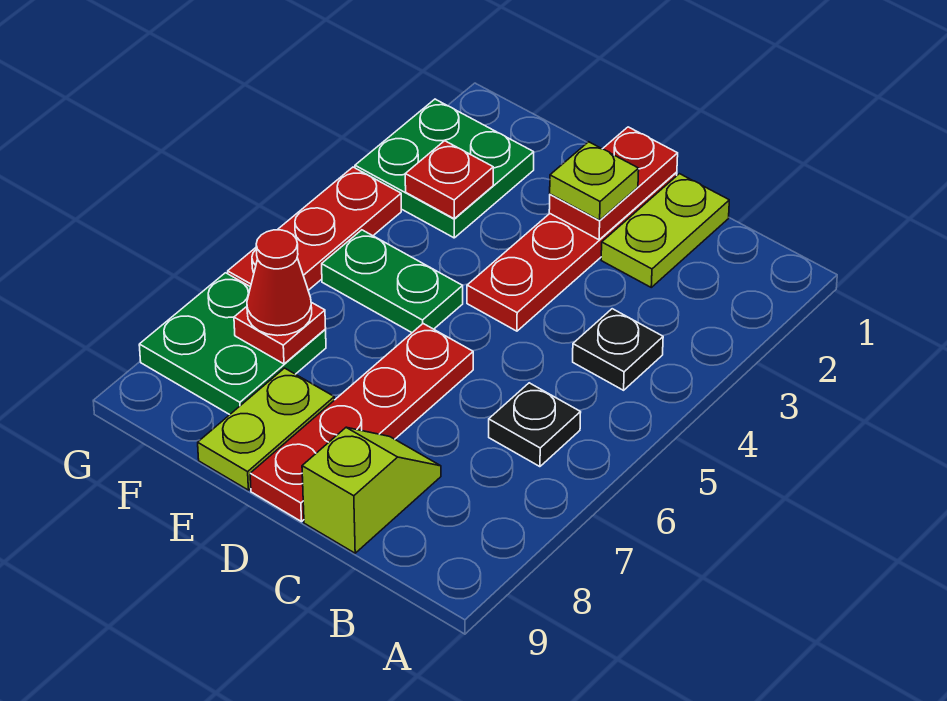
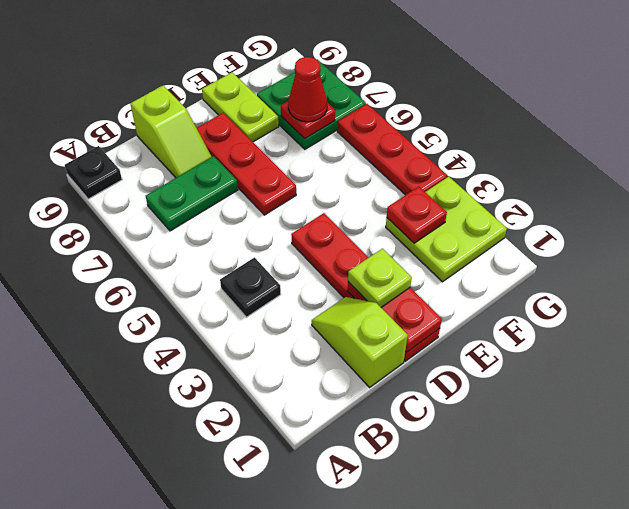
black 1x1 plate [489,383,581,467] -> black 1x1 plate moved to [65,146,122,199]
lime 1x2 plate [601,174,729,287] -> lime 1x2 slope [312,297,408,387]
red 1x4 plate [250,324,473,522] -> red 1x3 plate [197,113,296,215]
green 1x2 plate [322,230,463,333] -> green 1x2 plate moved to [146,156,238,231]
green 2x2 plate [355,99,534,238] -> lime 2x2 plate [386,177,507,282]

